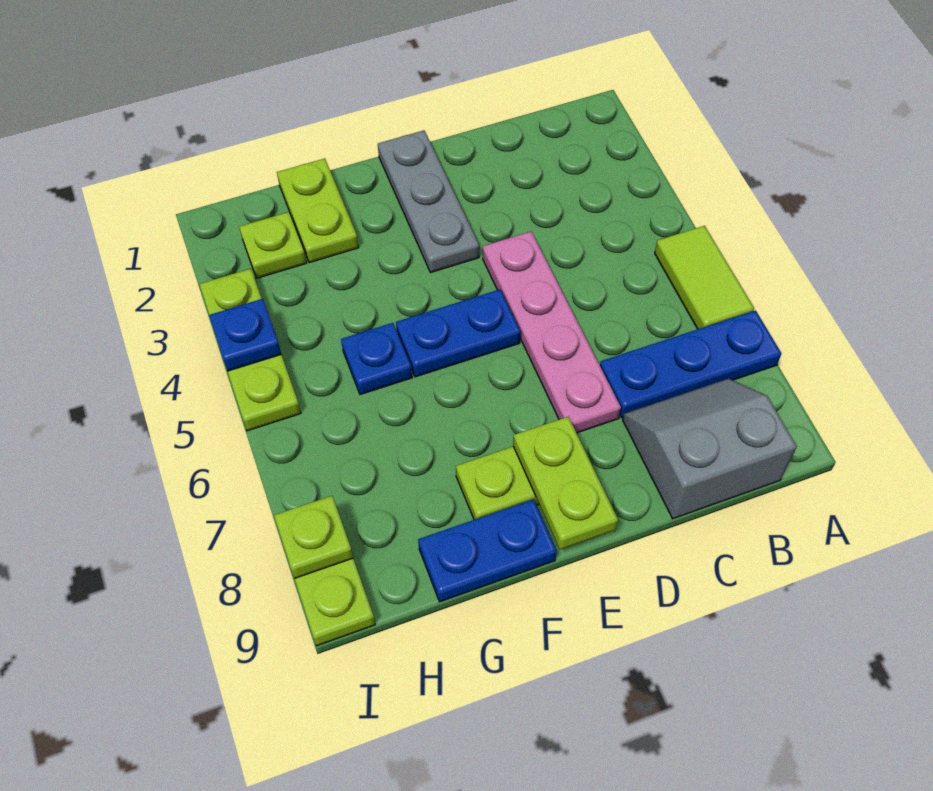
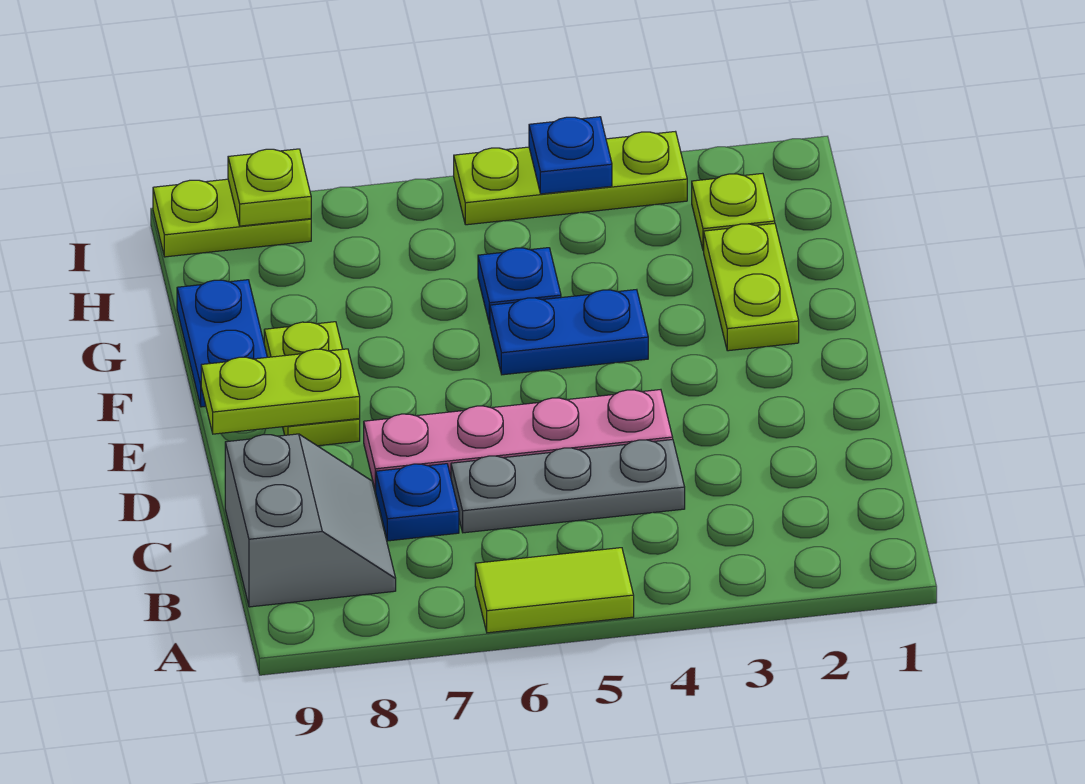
blue 1x3 plate [600,310,782,418] -> blue 1x1 plate [376,464,459,541]
grey 1x3 plate [378,130,479,273] -> grey 1x3 plate moved to [451,440,685,533]
blue 1x2 plate [396,289,521,377] -> blue 1x2 plate turned to [490,290,648,375]
lime 1x2 plate [277,159,359,263] -> lime 1x2 plate turned to [704,223,799,351]

